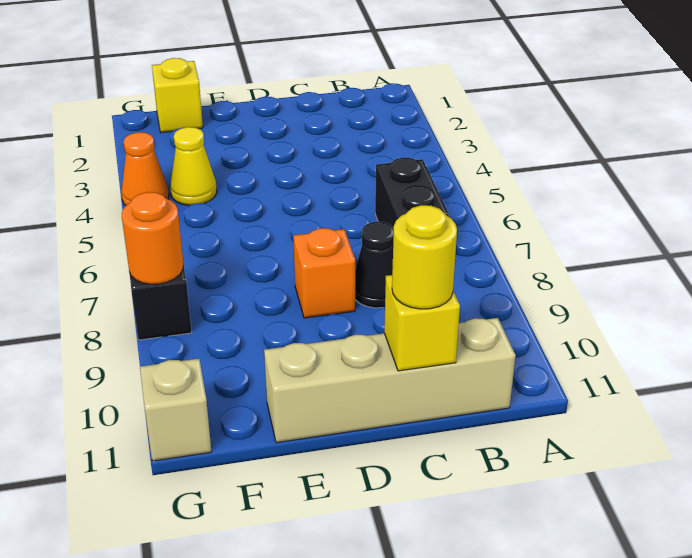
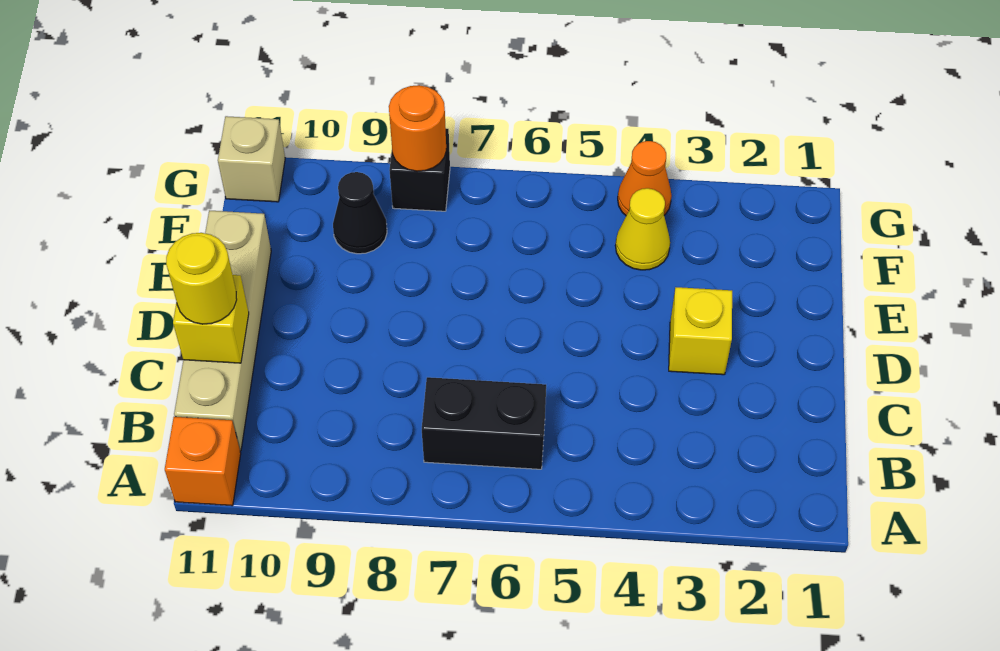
black 1x1 cone [355,222,394,308] -> black 1x1 cone moved to [333,172,387,254]
orange 1x1 brick [293,228,355,318] -> orange 1x1 brick moved to [165,417,241,506]
yellow 1x1 brick [152,58,203,133] -> yellow 1x1 brick moved to [669,287,732,375]

